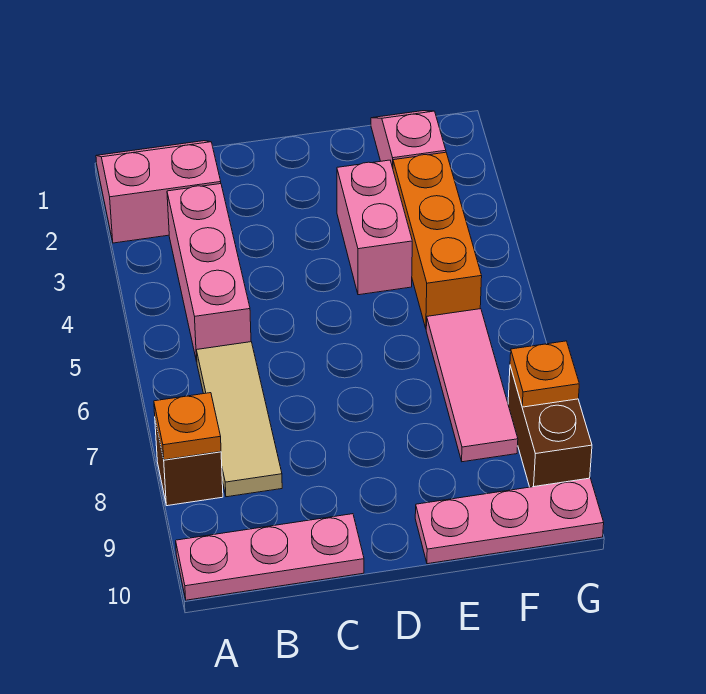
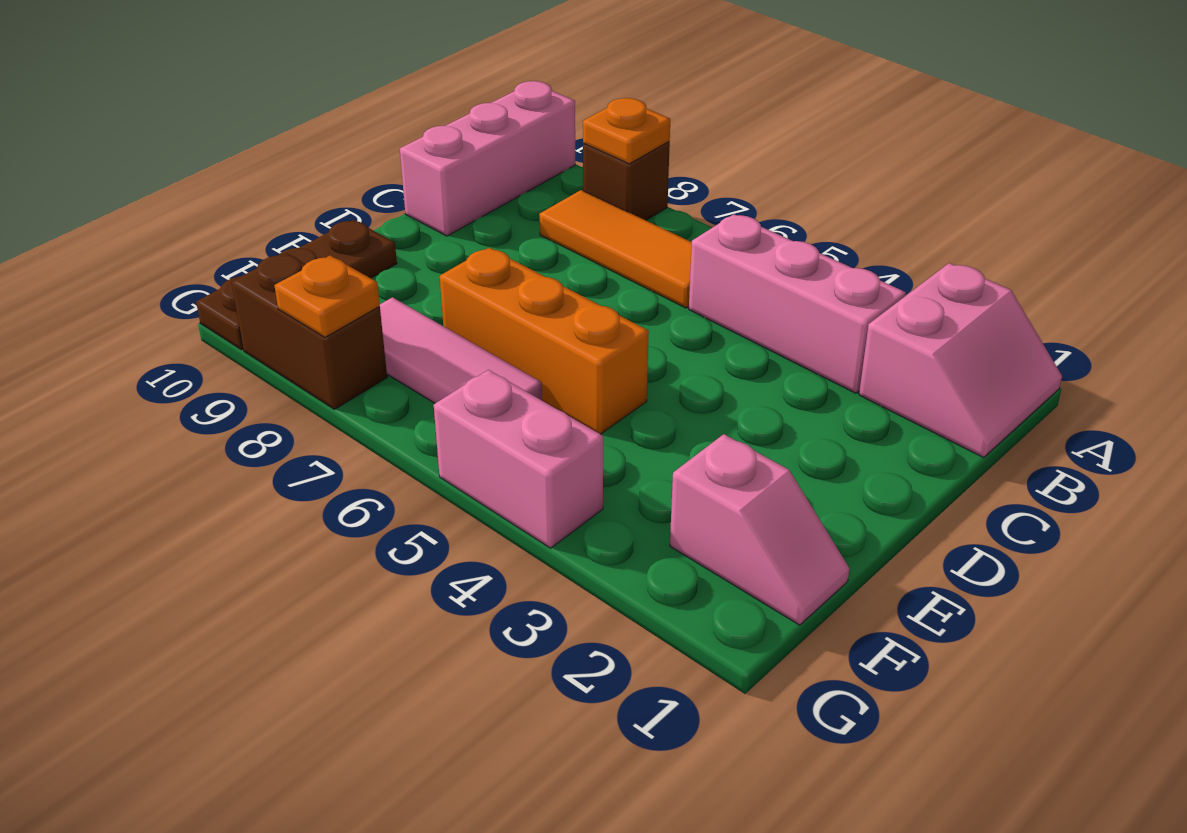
pink 1x3 plate [176,514,364,600] -> pink 1x3 brick [400,81,575,236]
tan 1x3 tile [196,342,282,497] -> orange 1x3 tile [539,190,692,308]
pink 1x2 brick [337,160,412,295] -> pink 1x2 brick moved to [434,370,603,548]
pink 1x3 plate [415,478,604,564] -> brown 1x3 plate [196,220,397,350]
orange 1x3 brick [393,152,482,328] -> orange 1x3 brick moved to [440,248,649,434]

